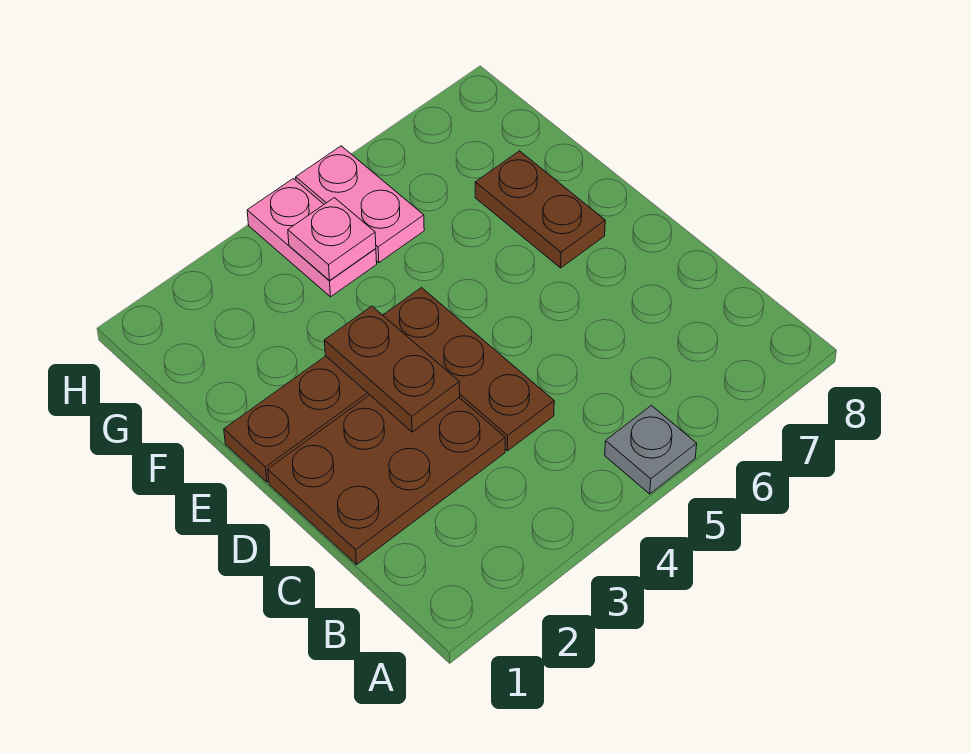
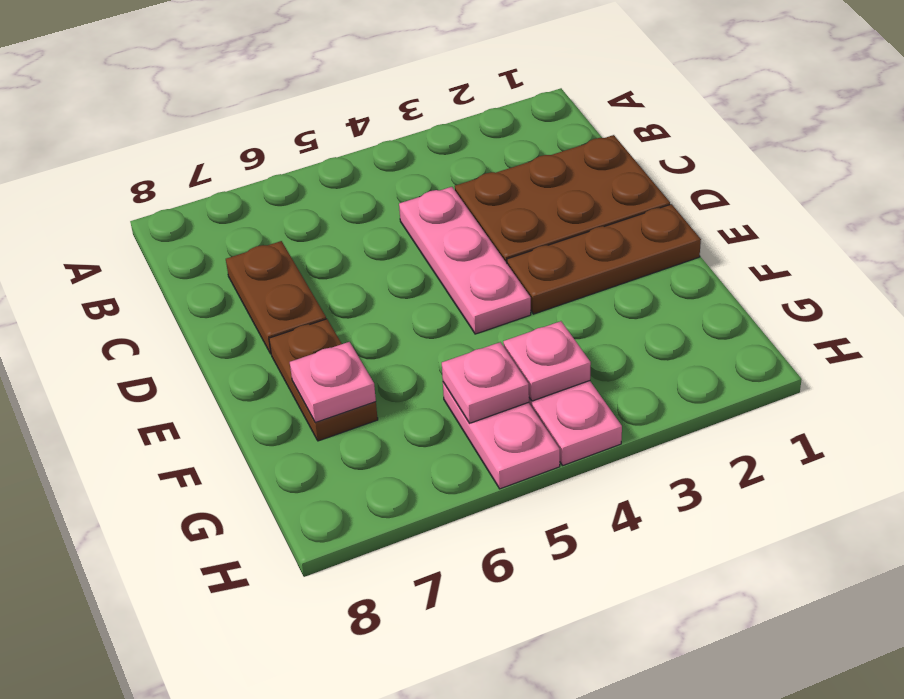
grey 1x1 plate [605,406,697,494] -> none
brown 1x3 plate [383,288,554,451] -> pink 1x3 plate [399,187,531,334]
brown 1x2 plate [324,306,460,432] -> brown 1x2 plate moved to [226,241,326,354]
none -> pink 1x1 plate [290,342,376,423]
none -> pink 1x1 plate [442,342,529,423]

